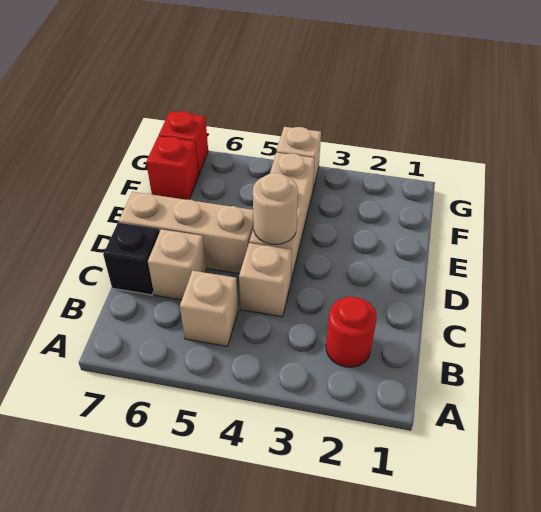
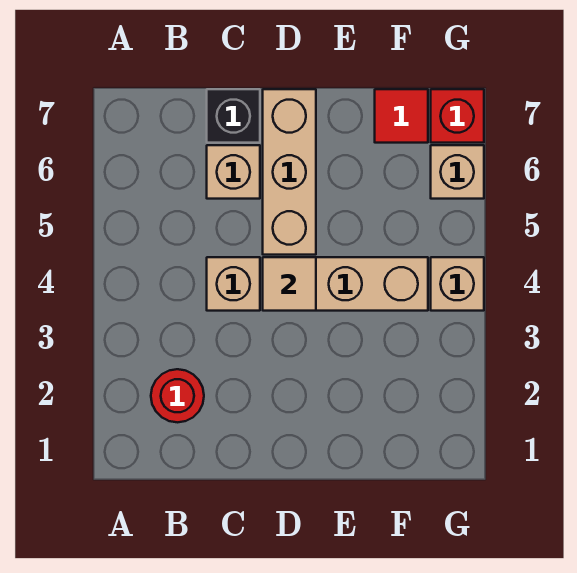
tan 1x1 brick [180,271,238,346] -> tan 1x1 brick moved to [431,145,484,199]
tan 1x1 round brick [253,173,298,244] -> tan 1x1 tile [263,257,316,311]
red 1x1 brick [146,136,198,200] -> red 1x1 tile [375,89,428,143]

